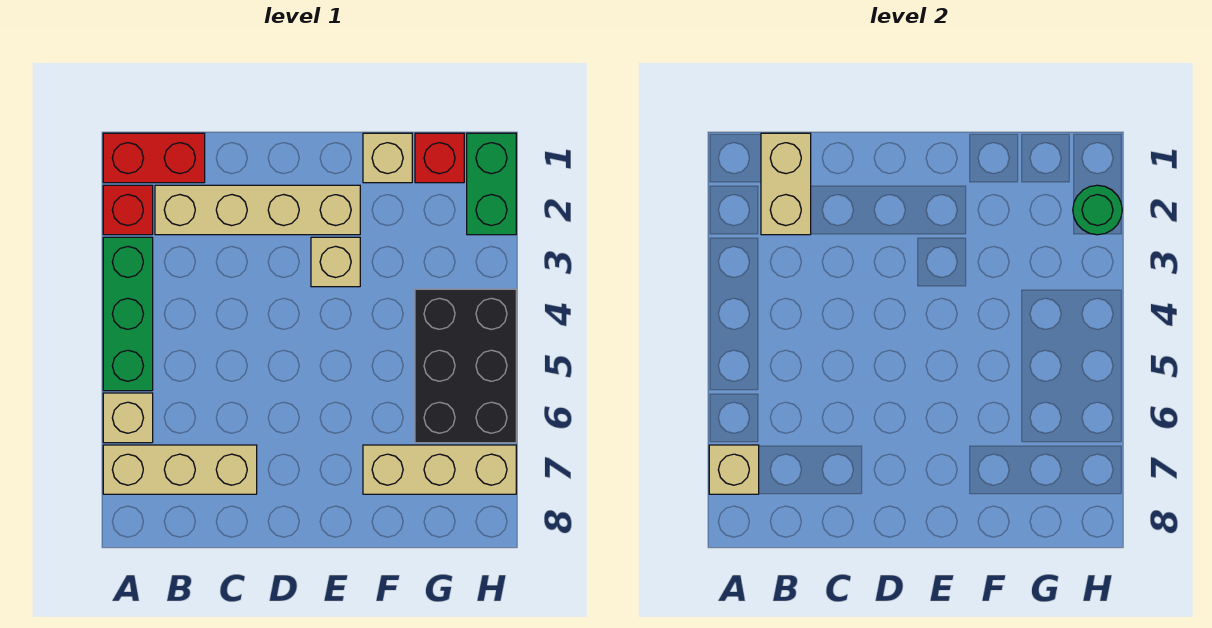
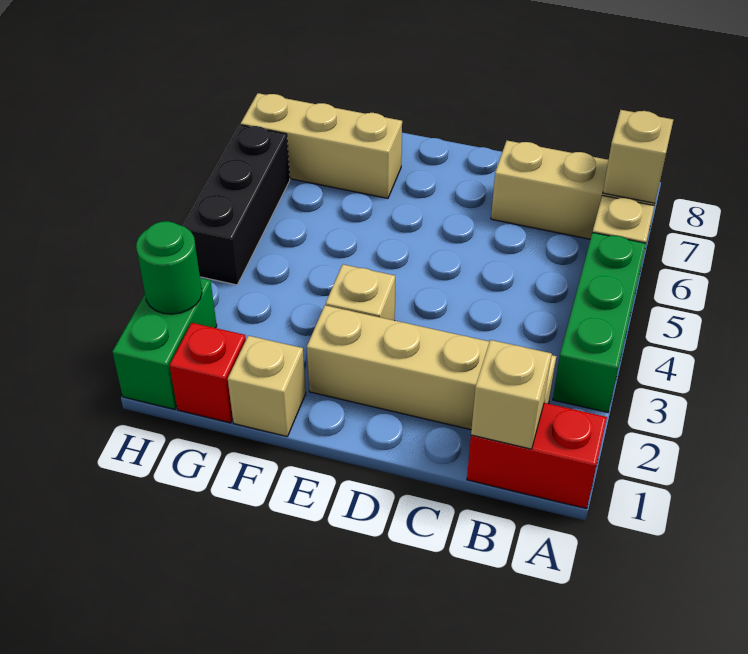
red 1x1 brick [103,185,153,235] -> none
tan 1x2 brick [761,133,811,235] -> tan 1x1 brick [471,340,552,449]
black 2x3 brick [415,289,516,443] -> black 1x3 brick [183,125,290,285]

